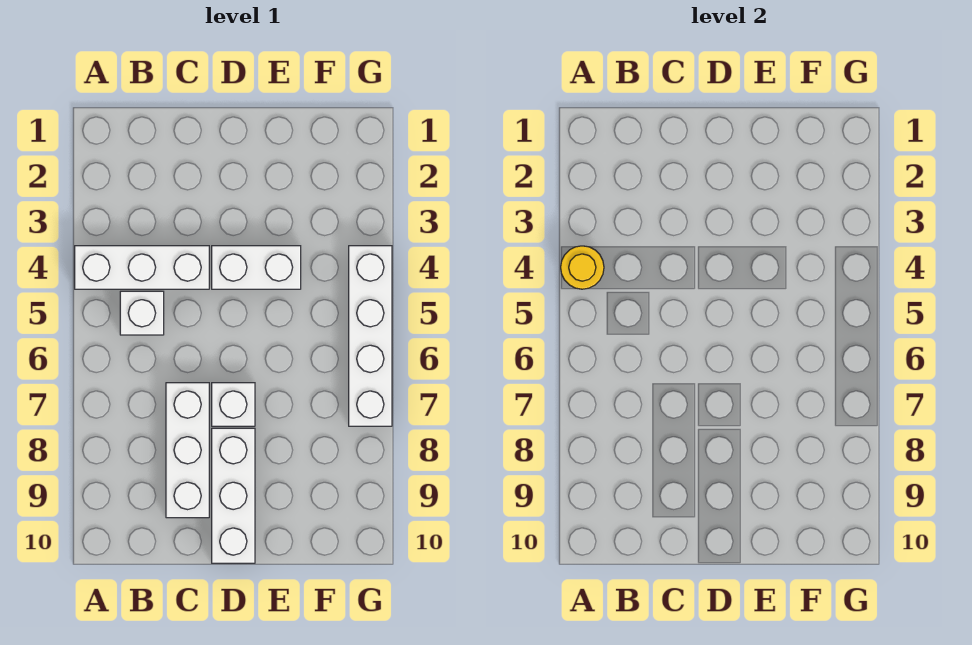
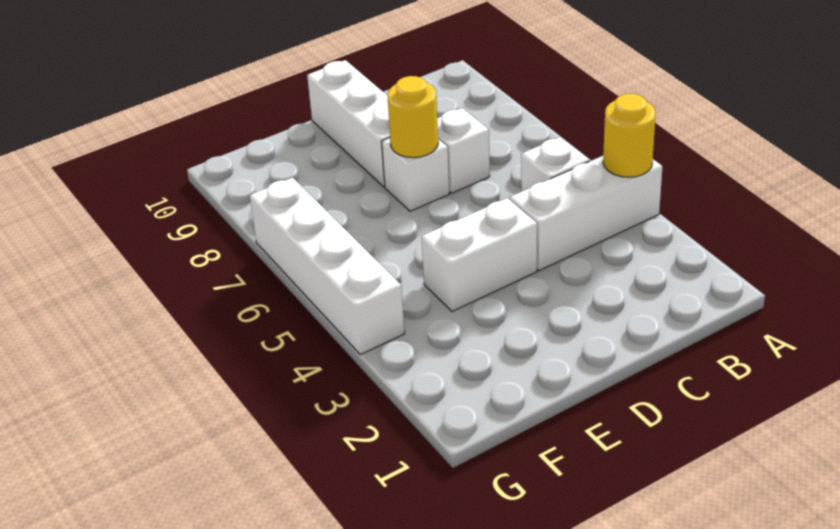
white 1x3 brick [166,383,209,518] -> white 1x1 brick [437,108,490,193]
none -> yellow 1x1 round brick [387,76,438,158]

